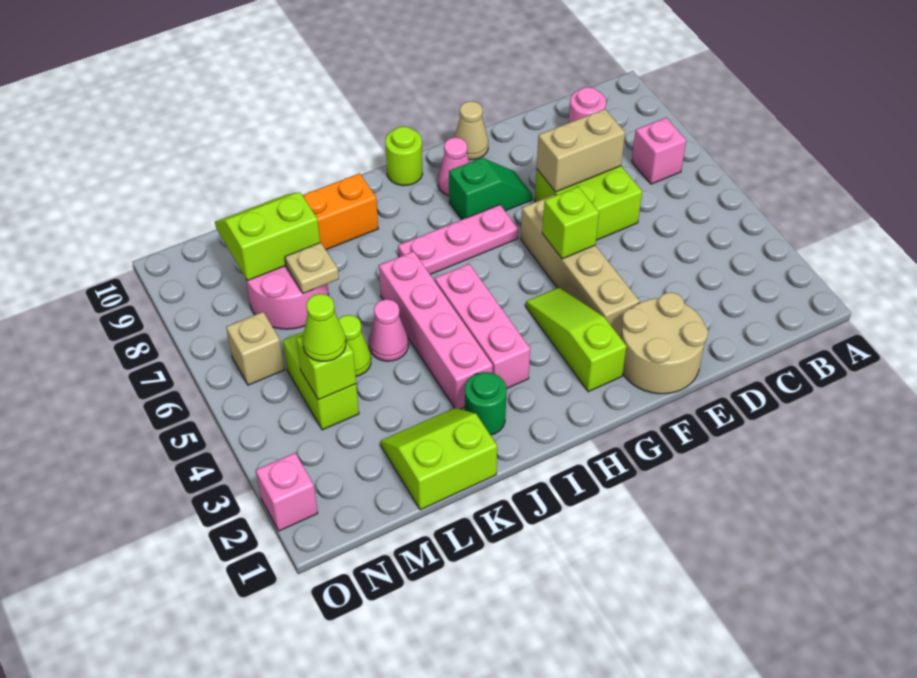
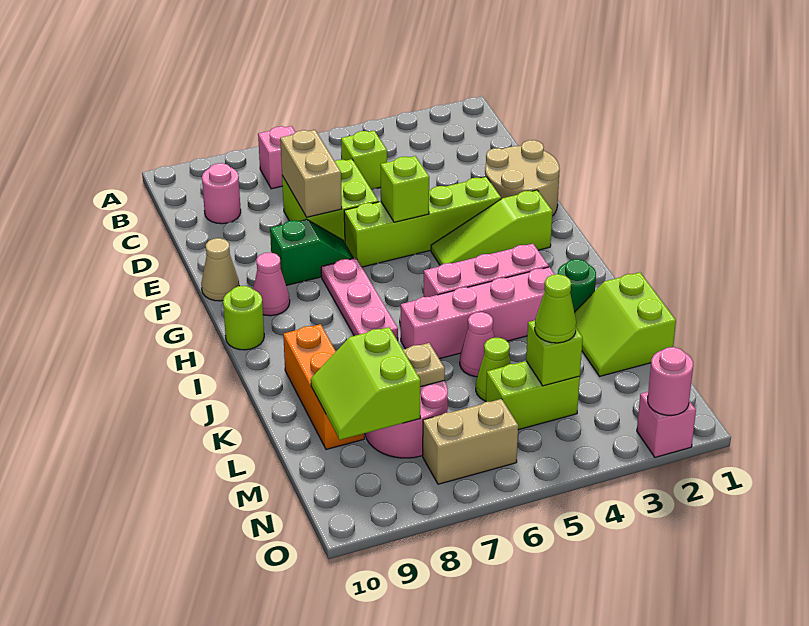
none -> lime 1x1 brick [341,131,387,189]
tan 1x4 brick [521,195,640,338] -> lime 1x4 brick [344,177,501,267]
green 1x2 slope [449,158,532,219] -> green 1x2 slope turned to [270,219,354,285]
tan 1x1 brick [226,312,284,385] -> tan 1x2 brick [423,399,518,484]
none -> pink 1x1 round brick [648,347,693,415]

